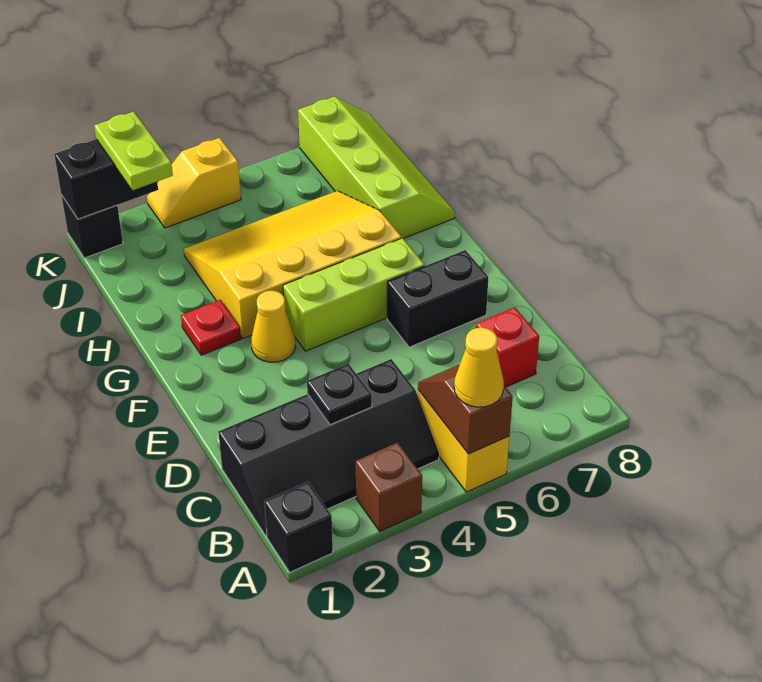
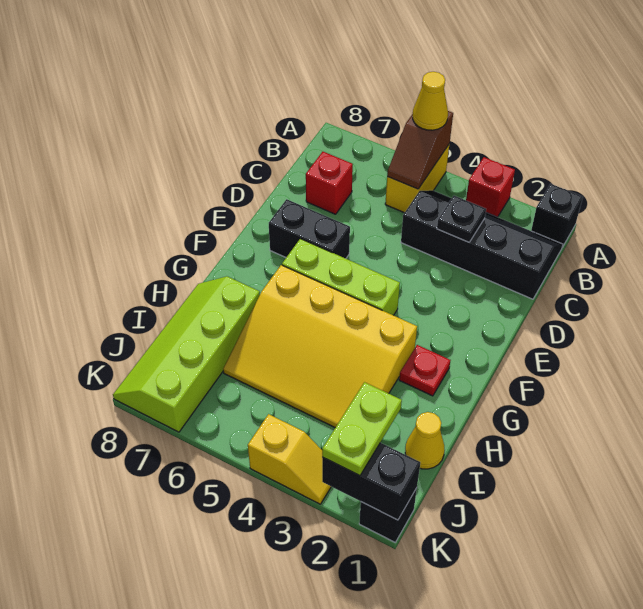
brown 1x1 brick [356,442,422,531] -> red 1x1 brick [466,157,515,217]
yellow 1x1 cone [251,291,296,362] -> yellow 1x1 cone moved to [405,412,445,469]

